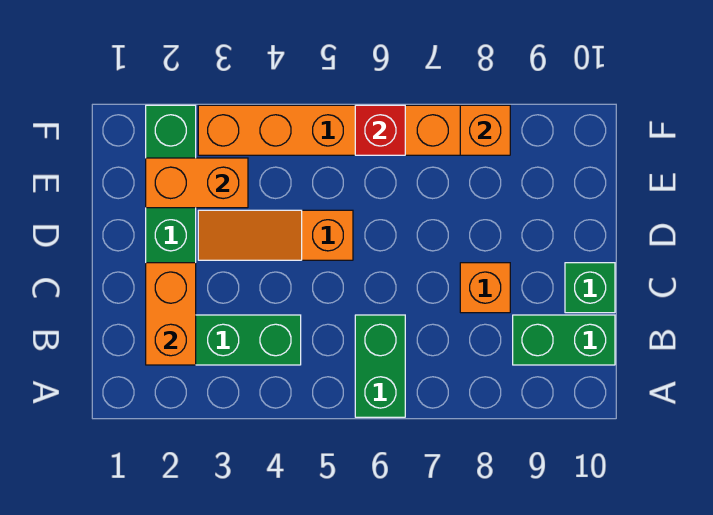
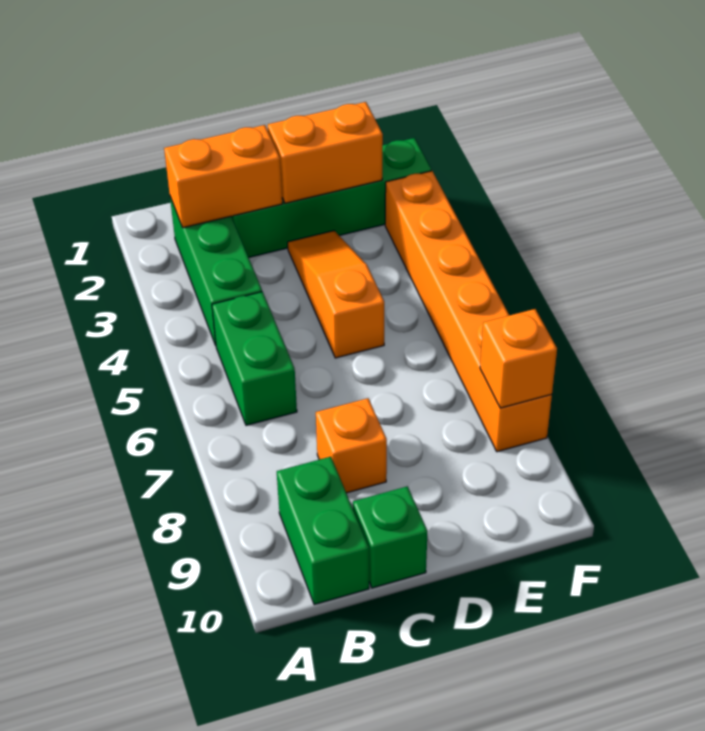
green 1x2 brick [355,315,405,417] -> green 1x2 brick turned to [212,292,297,425]
orange 1x2 brick [146,158,248,208] -> orange 1x2 brick turned to [268,102,383,203]
red 1x1 brick [355,105,405,155] -> none

